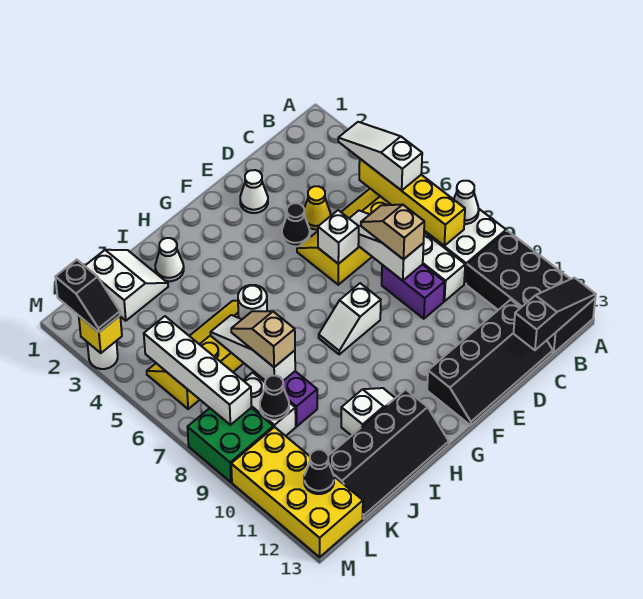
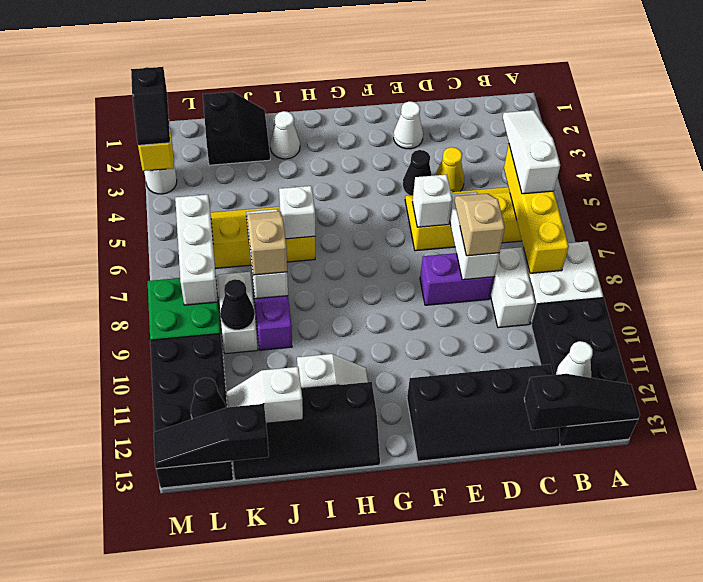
white 1x1 cone [454,181,479,224] -> white 1x1 cone moved to [556,341,593,378]
purple 1x2 brick [382,264,445,319] -> purple 1x2 brick turned to [420,253,494,305]
white 1x2 slope [319,283,381,354] -> white 1x2 slope moved to [227,367,303,423]
white 1x1 round brick [238,285,267,319] -> white 1x1 brick [279,186,315,239]
white 2x2 slope [85,250,168,321] -> black 2x2 slope [203,92,270,165]
none -> black 1x3 slope [154,404,269,469]
white 1x4 brick [144,316,252,425] -> white 1x3 brick [175,195,218,305]
yellow 2x4 brick [231,427,363,557] -> black 2x4 brick [150,334,233,488]

